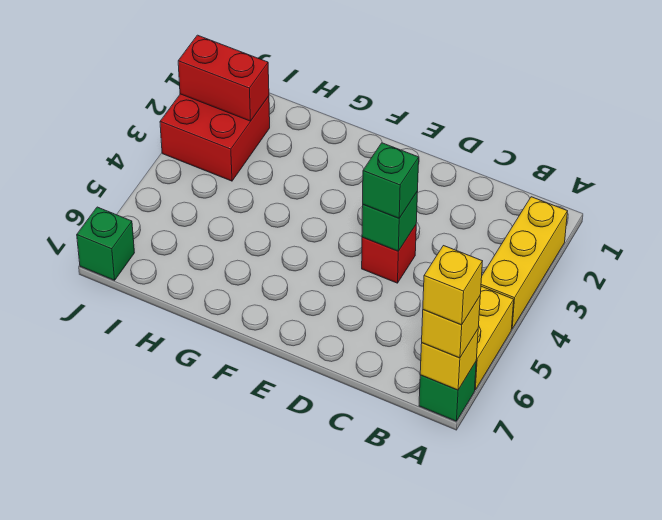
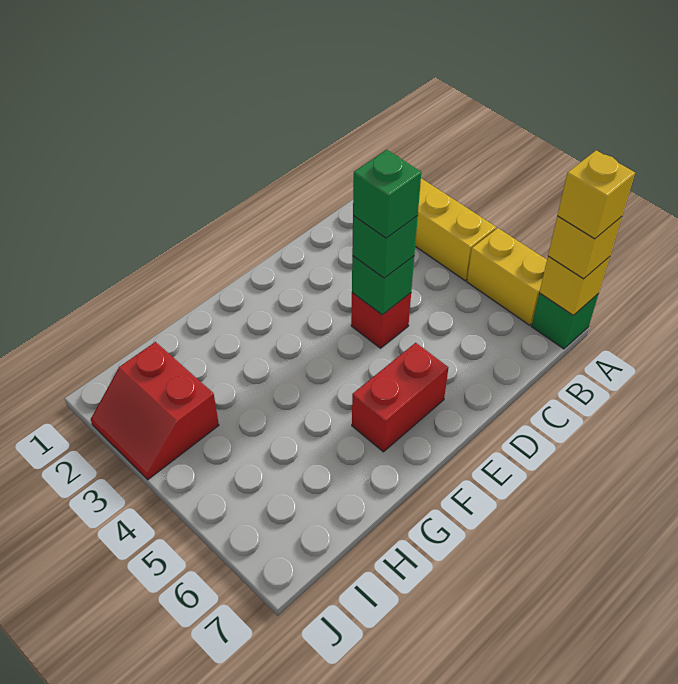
red 2x2 brick [160,94,270,181] -> red 2x2 slope [91,342,219,480]
red 1x2 brick [178,35,269,121] -> red 1x2 brick moved to [352,343,448,452]
green 1x1 brick [77,207,134,280] -> green 1x1 brick moved to [353,150,421,238]

